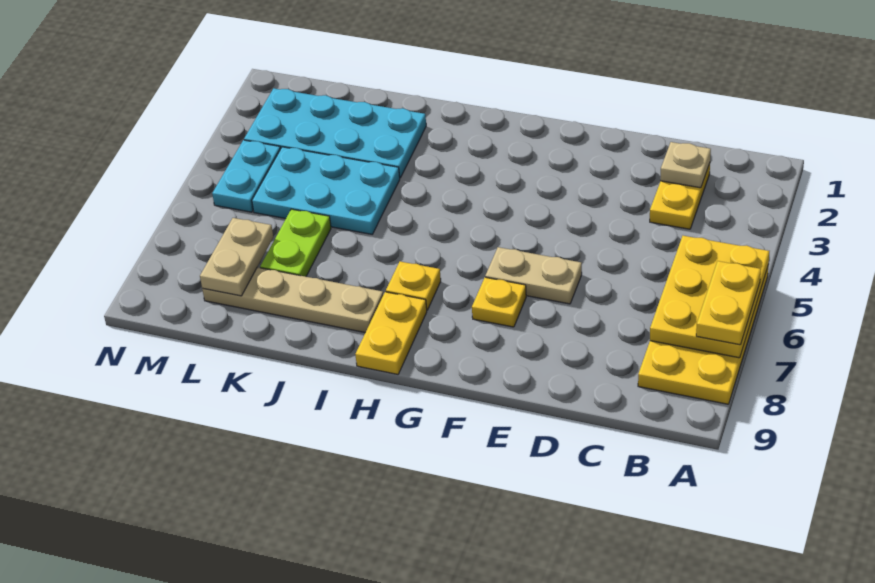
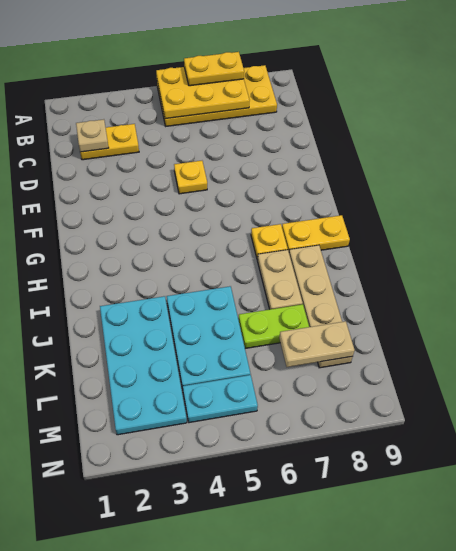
tan 1x2 plate [485,247,582,304] -> tan 1x2 plate moved to [257,250,303,309]
yellow 1x1 plate [472,277,526,327] -> yellow 1x1 plate moved to [174,161,207,194]

